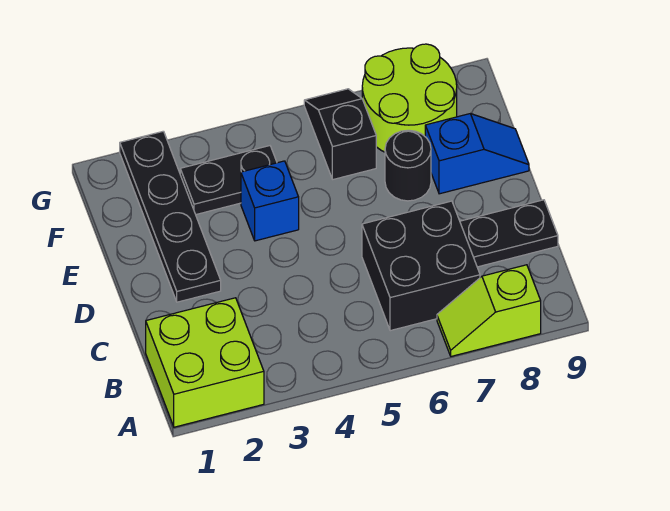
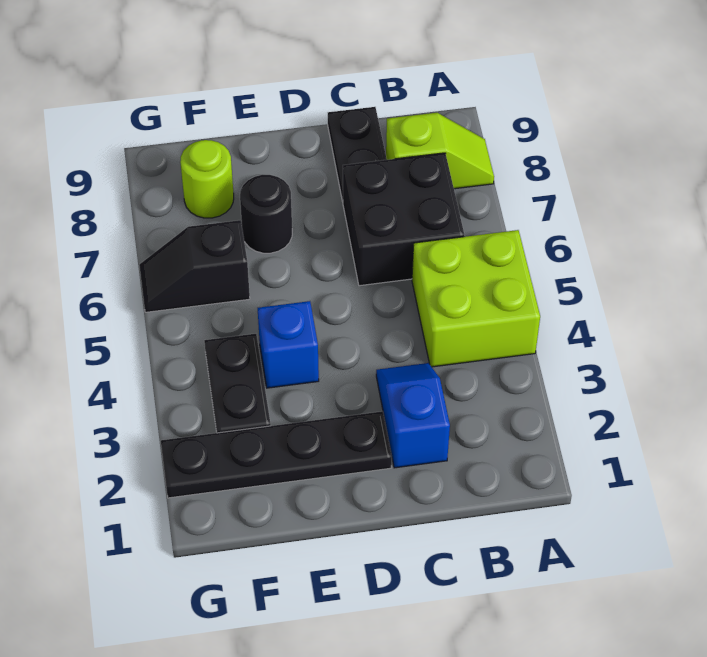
lime 2x2 brick [146,298,264,427] -> lime 2x2 brick moved to [412,230,540,367]
lime 1x2 slope [437,265,541,356] -> lime 1x2 slope turned to [386,113,494,189]
blue 1x2 slope [425,114,529,194] -> blue 1x2 slope moved to [376,363,450,468]
lime 2x2 round brick [362,44,457,152] -> lime 1x1 round brick [180,140,234,218]

